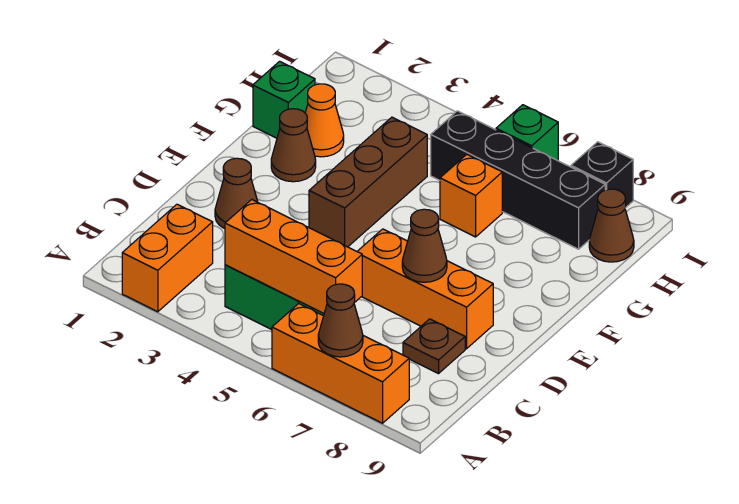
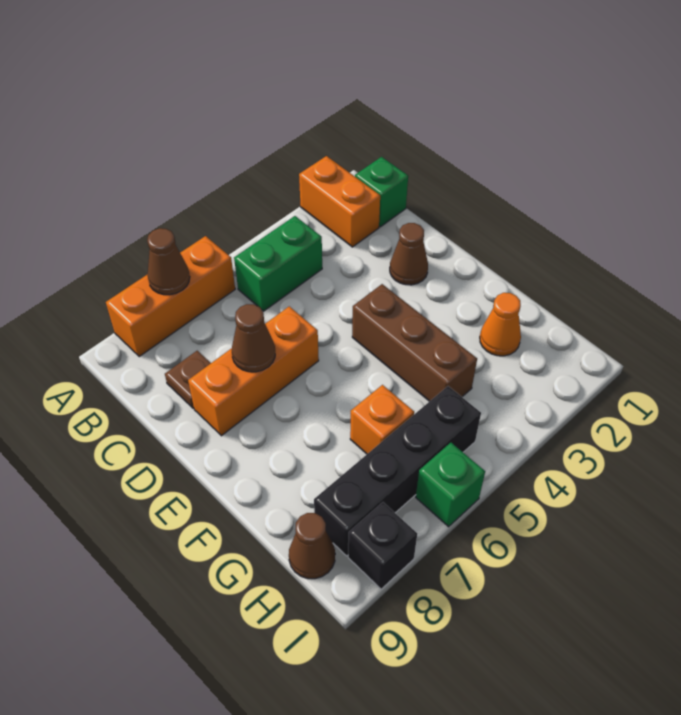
orange 1x3 brick [225,200,362,313] -> none
brown 1x1 cone [271,109,316,182] -> none
green 1x1 brick [253,61,315,138] -> green 1x1 brick moved to [355,157,408,227]

